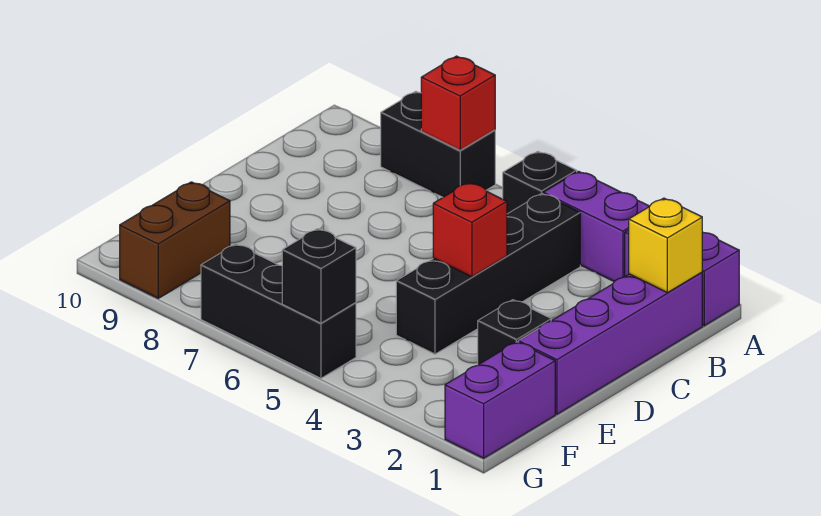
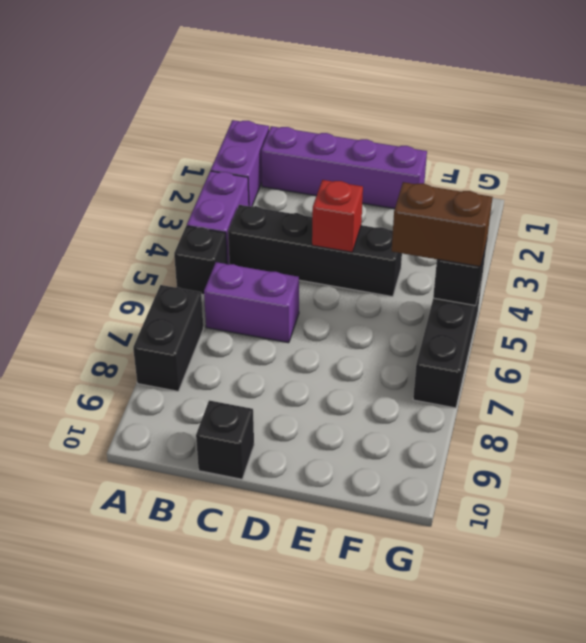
red 1x1 brick [421,56,495,150] -> none
yellow 1x1 brick [629,198,702,293] -> none
black 1x1 brick [478,300,551,365] -> black 1x1 brick moved to [196,400,254,479]
purple 1x2 brick [445,342,555,458] -> purple 1x2 brick moved to [204,262,299,343]
brown 1x2 brick [120,182,230,298] -> brown 1x2 brick moved to [392,182,493,267]

